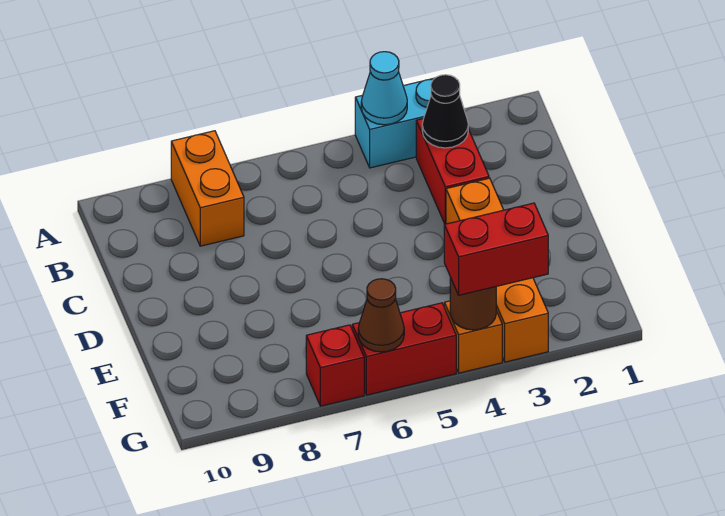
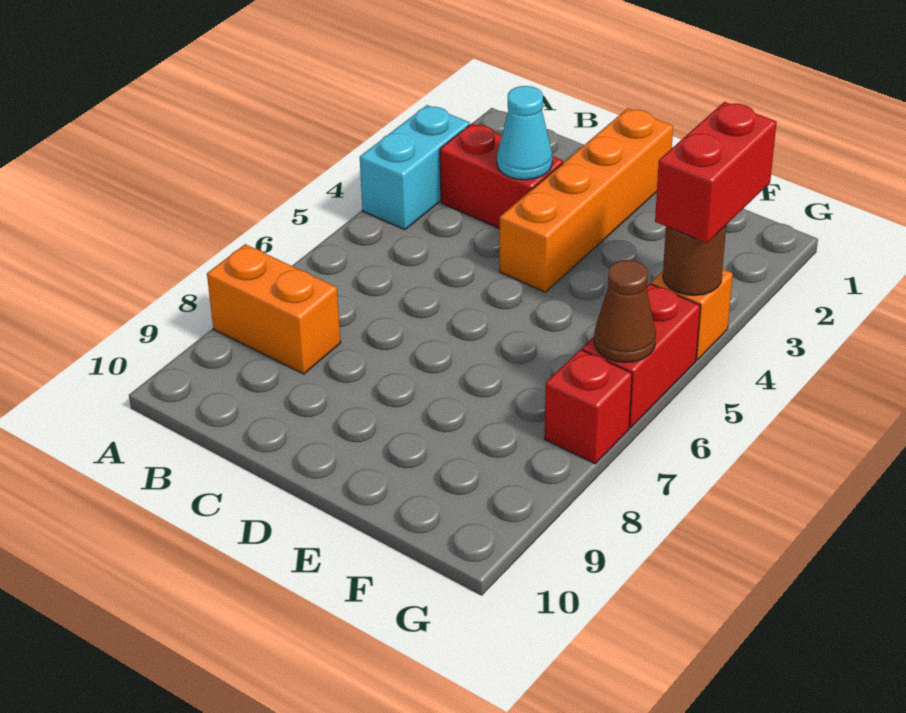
cyan 1x1 cone [361,52,407,125] -> cyan 1x1 cone moved to [497,86,552,180]
black 1x1 cone [422,75,468,148] -> none
orange 1x4 brick [446,178,548,362] -> orange 1x4 brick turned to [500,108,673,292]

